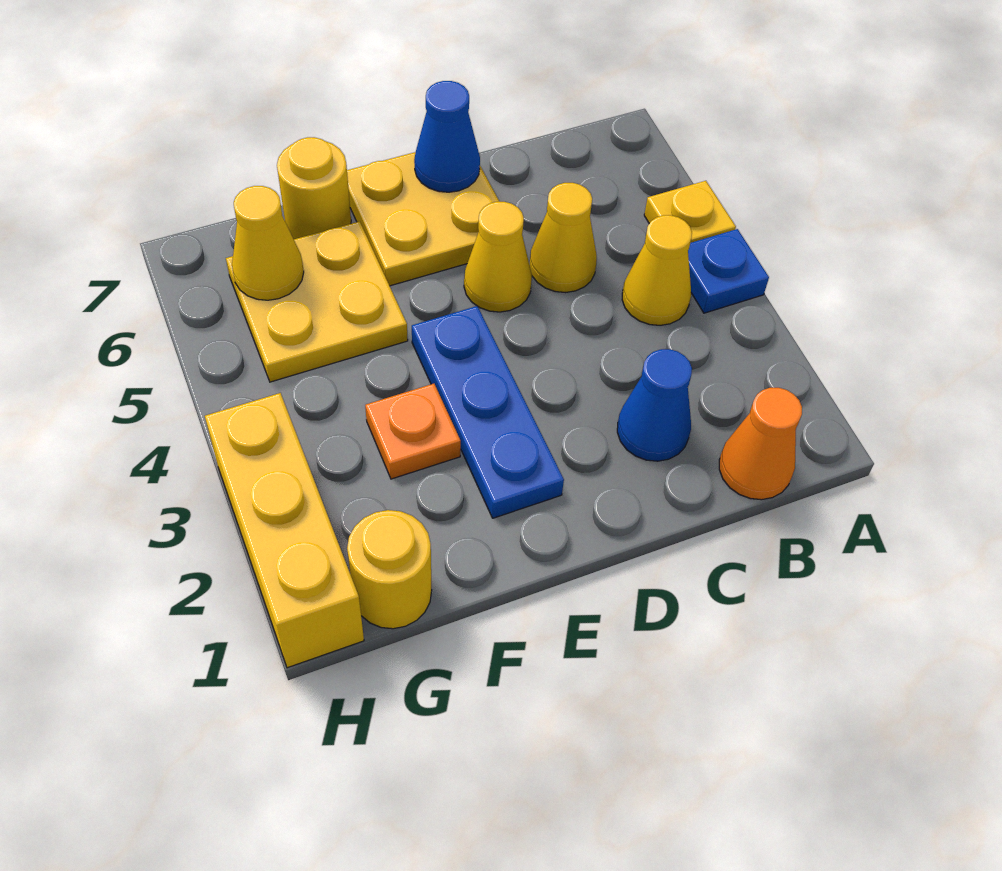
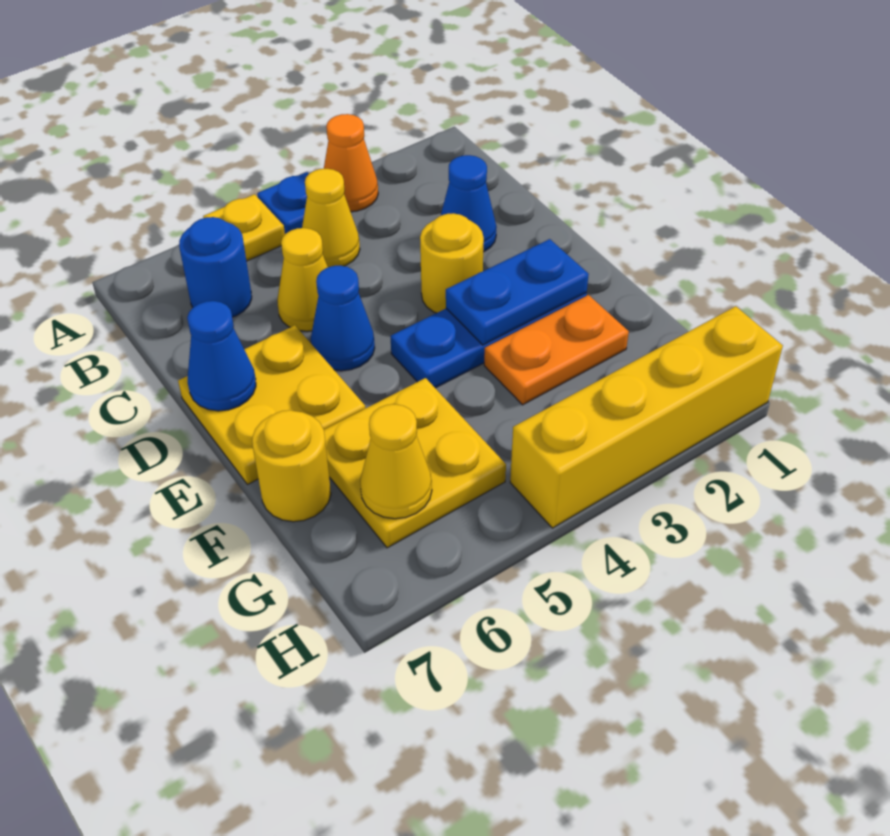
orange 1x1 cone [719,388,802,500] -> orange 1x1 cone moved to [324,114,378,212]
none -> blue 1x1 round brick [179,217,252,317]
yellow 1x1 cone [464,202,532,312] -> blue 1x1 cone [311,266,375,371]
none -> blue 1x2 plate [446,239,589,345]
orange 1x1 plate [365,384,461,479] -> orange 1x2 plate [484,295,629,405]
yellow 1x1 round brick [347,510,432,629] -> yellow 1x1 round brick moved to [420,213,484,313]
yellow 1x3 brick [205,393,364,668] -> yellow 1x4 brick [510,306,783,528]

